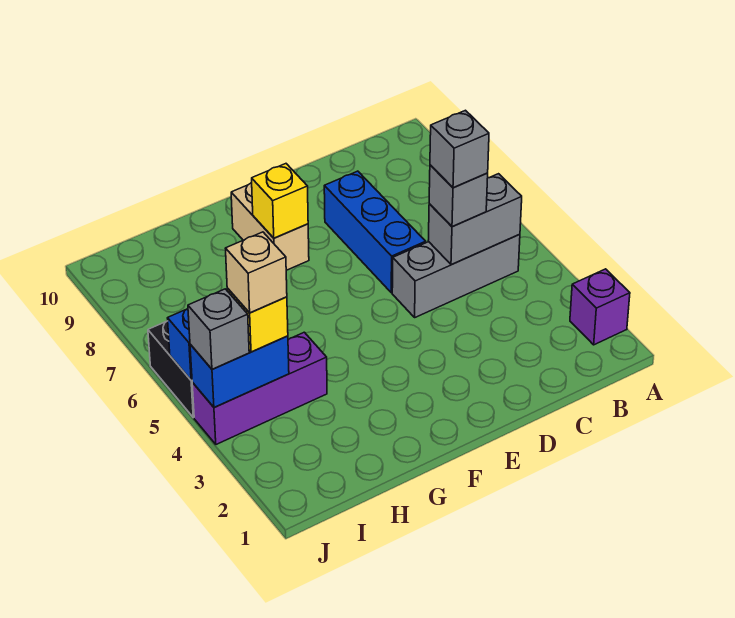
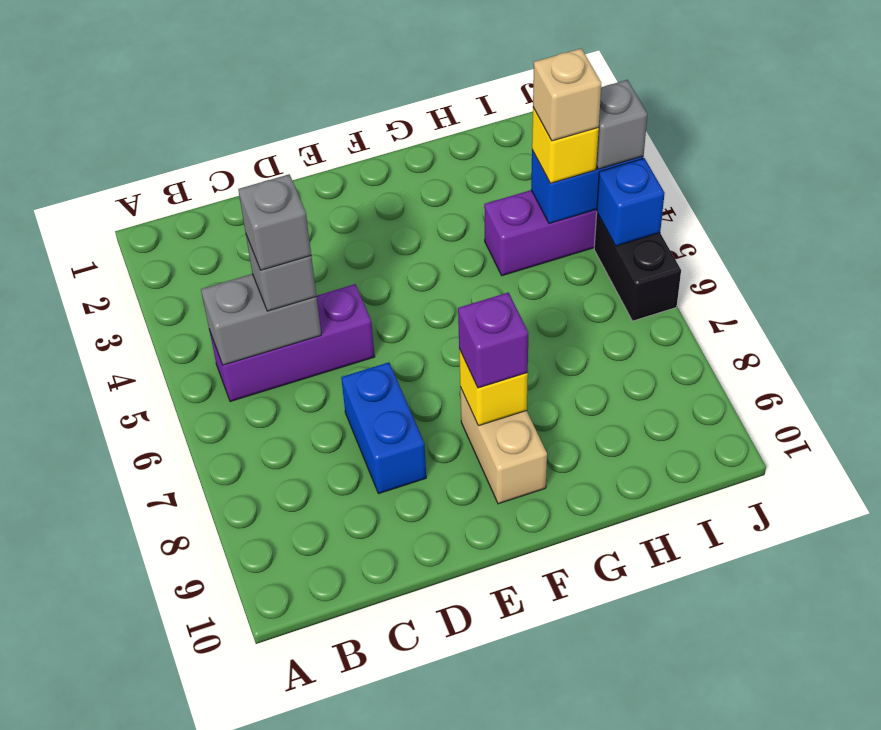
purple 1x1 brick [570,269,630,345] -> purple 1x1 brick moved to [458,292,528,388]
grey 1x3 brick [392,234,520,317] -> purple 1x3 brick [209,284,375,402]
blue 1x3 brick [324,171,426,293] -> blue 1x2 brick [341,362,426,494]

